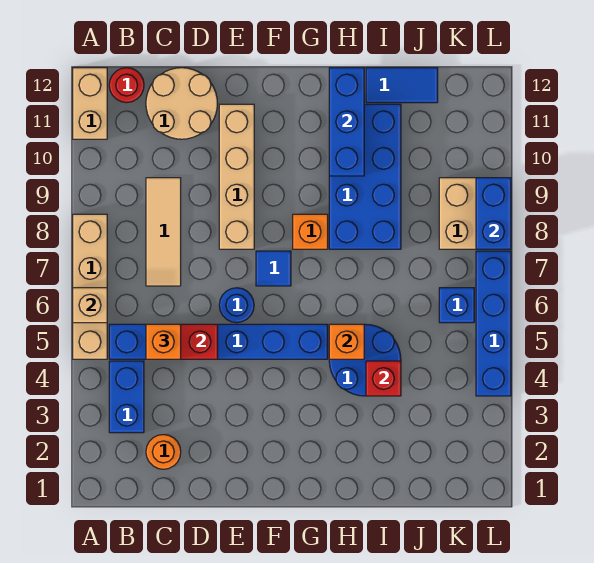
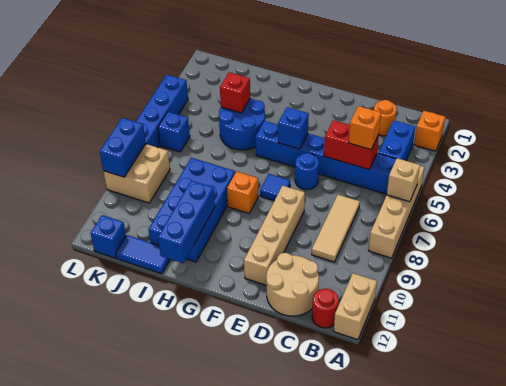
none -> blue 1x1 brick [278,107,309,149]
orange 1x1 brick [329,324,364,359] -> orange 1x1 brick moved to [414,111,445,151]
none -> blue 1x1 brick [91,215,126,258]

